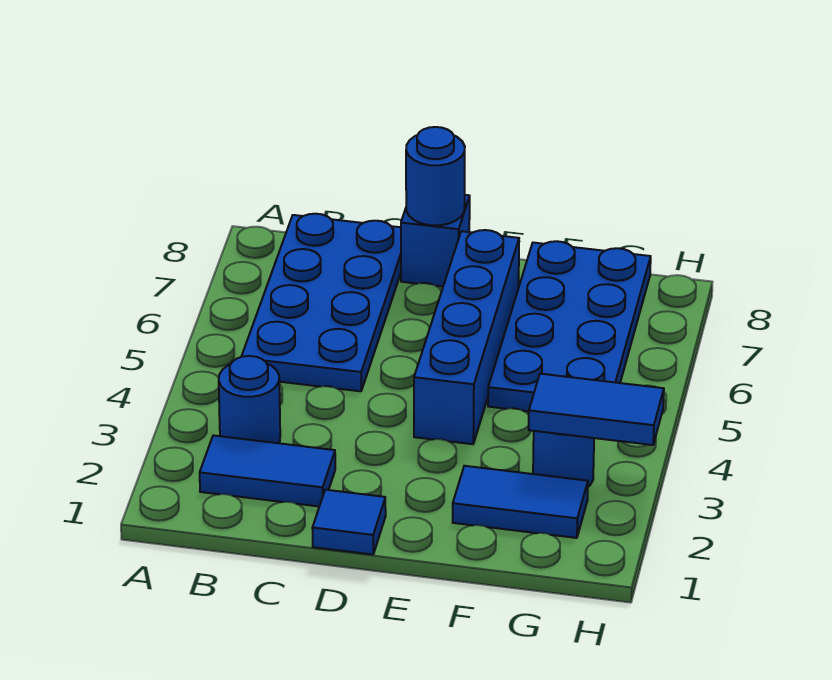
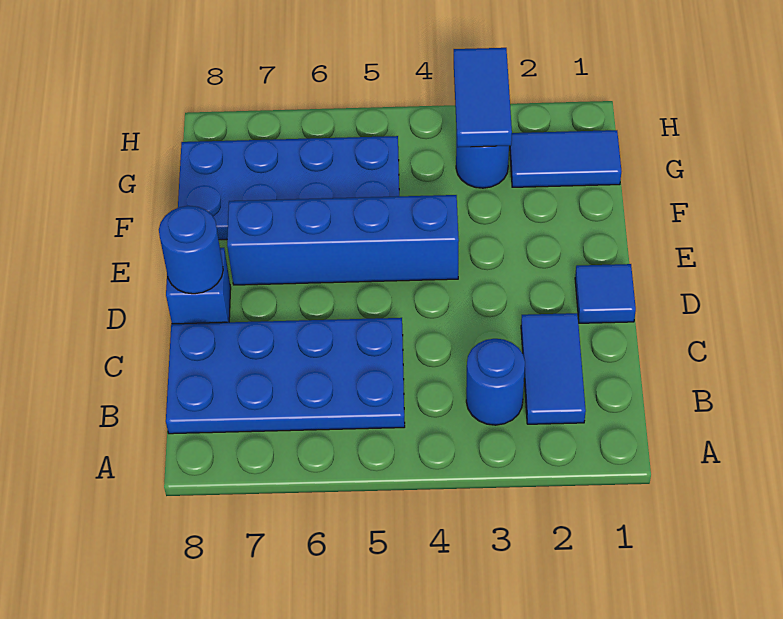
blue 1x2 tile [453,466,588,538] -> blue 1x2 tile turned to [510,130,621,187]

